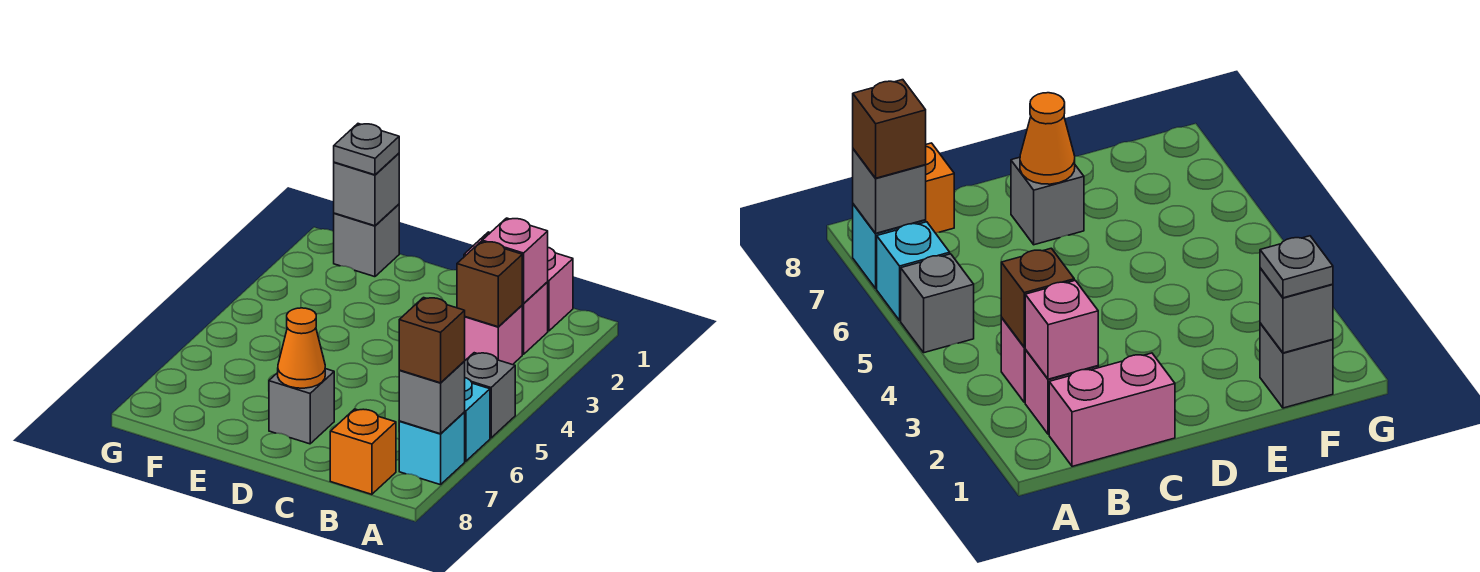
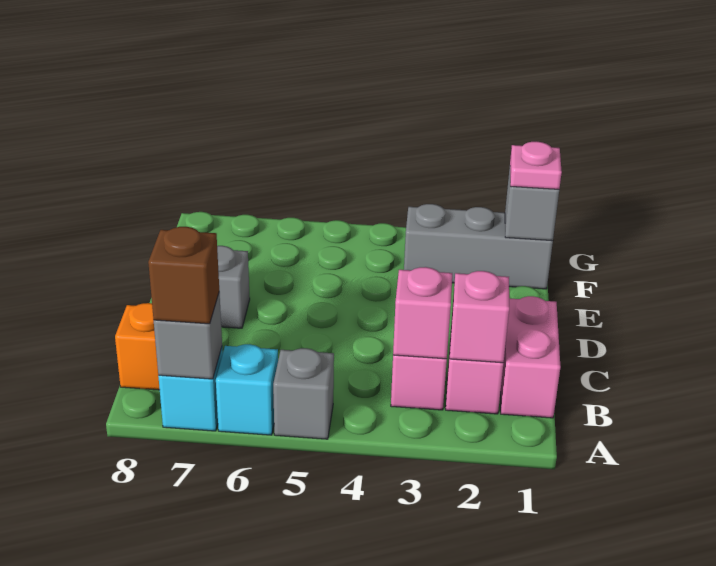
brown 1x1 brick [457,242,522,327] -> pink 1x1 brick [393,267,452,359]
orange 1x1 cone [278,308,325,388] -> none
grey 1x1 brick [334,204,399,277] -> grey 1x3 brick [404,204,553,289]
grey 1x1 plate [334,124,399,175] -> pink 1x1 plate [510,141,562,189]

